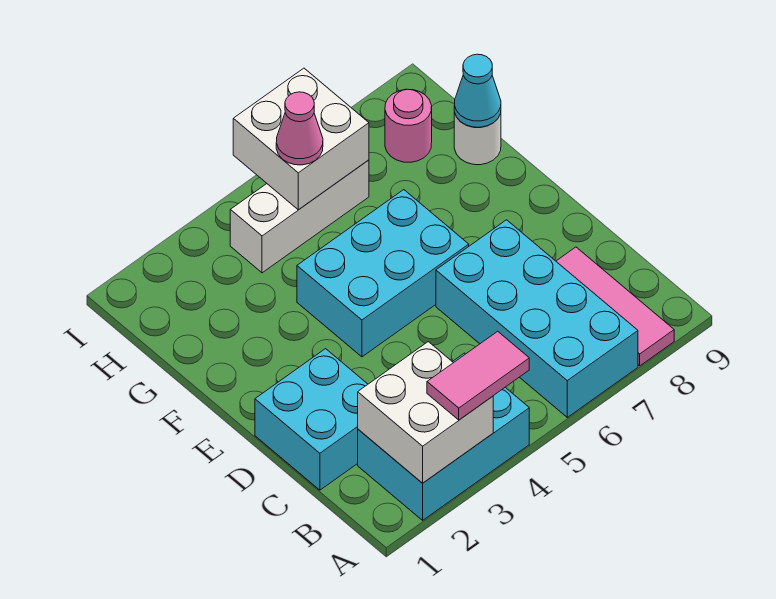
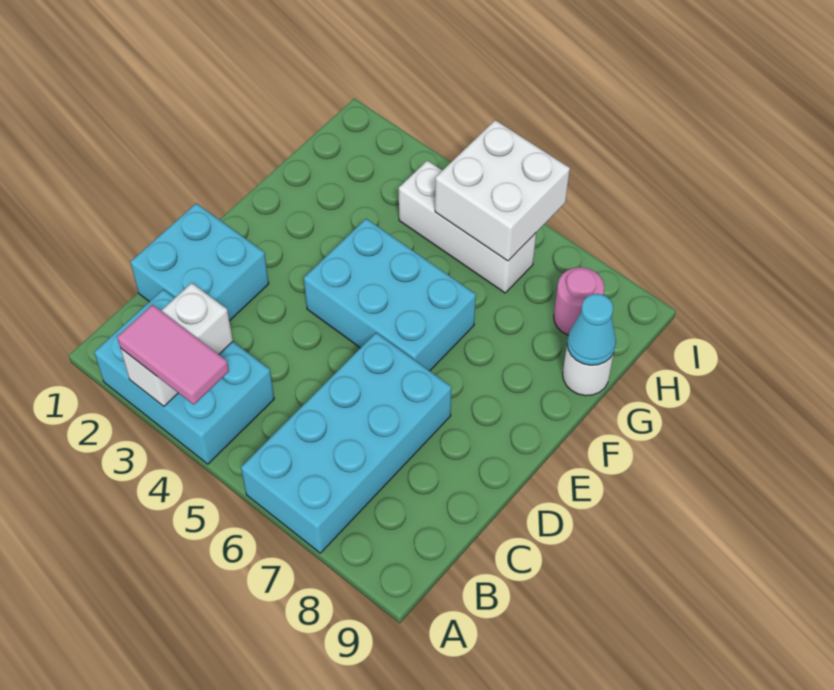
white 2x2 brick [358,342,493,483] -> white 1x2 brick [120,283,233,406]
pink 1x3 tile [556,247,674,366] -> none
pink 1x1 cone [276,92,323,165] -> none

